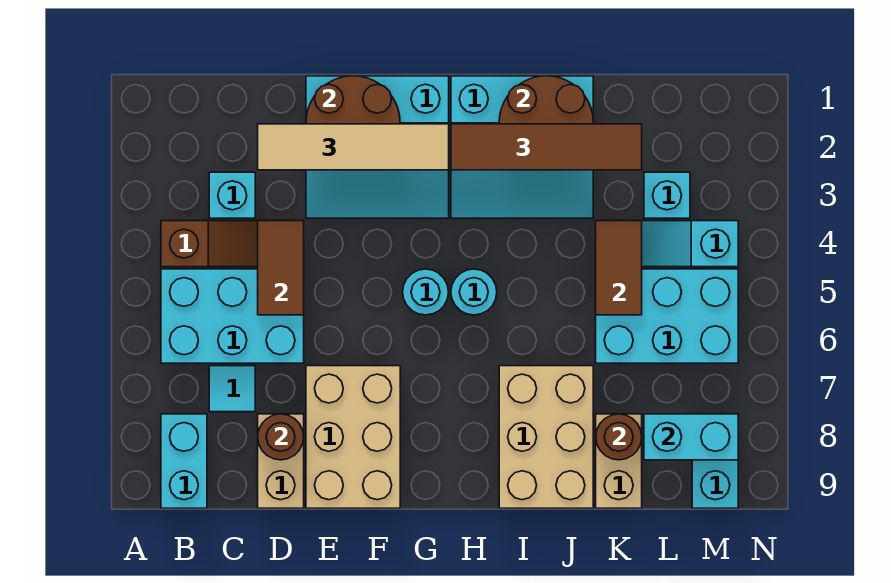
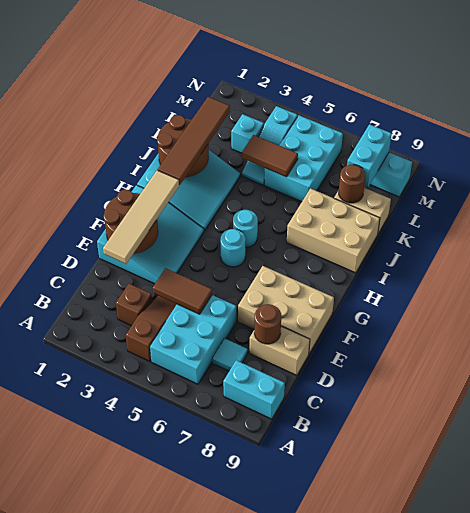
cyan 1x1 brick [209,172,255,218] -> brown 1x1 brick [116,284,152,326]

